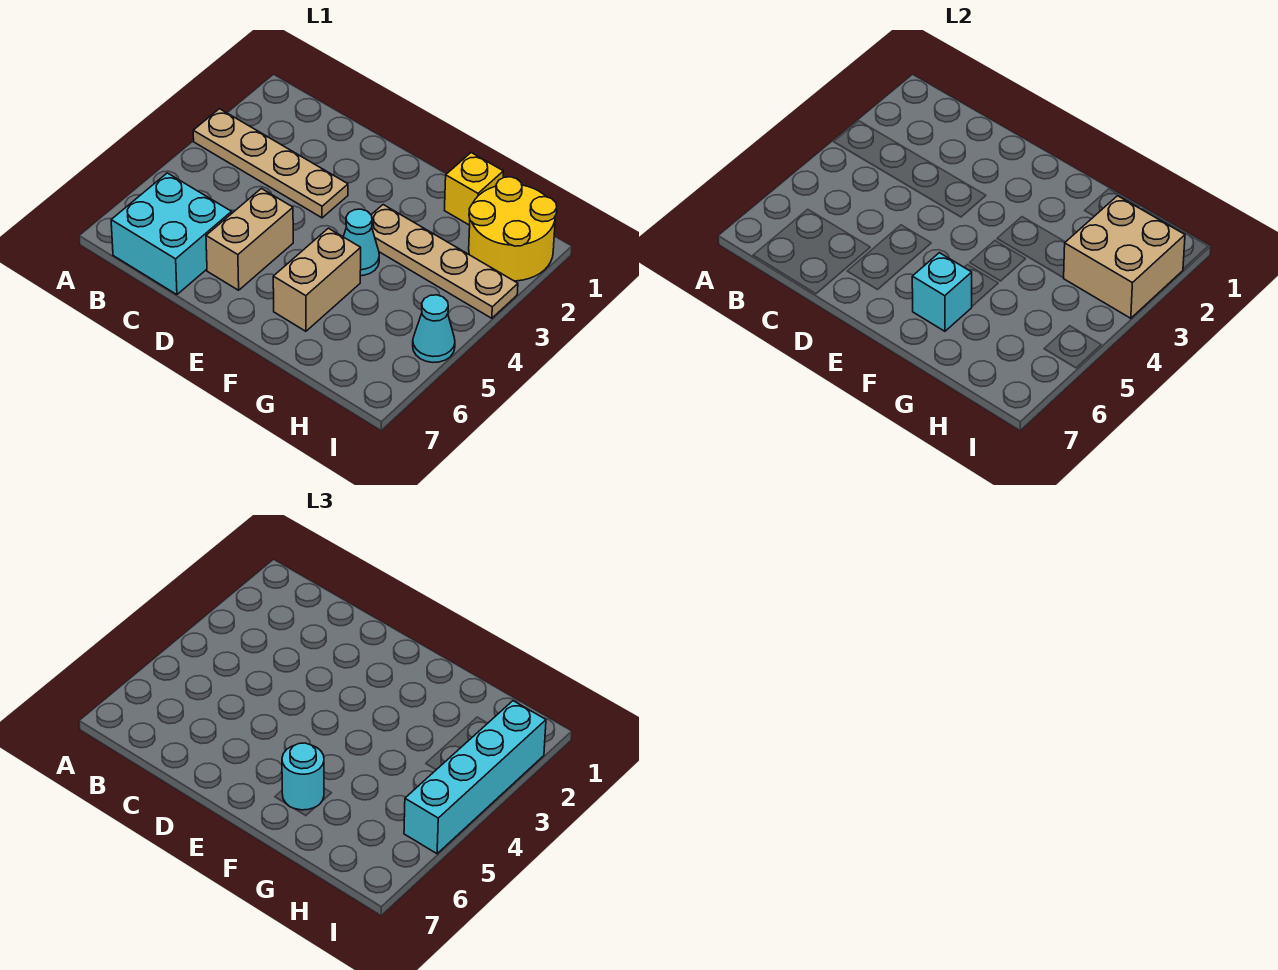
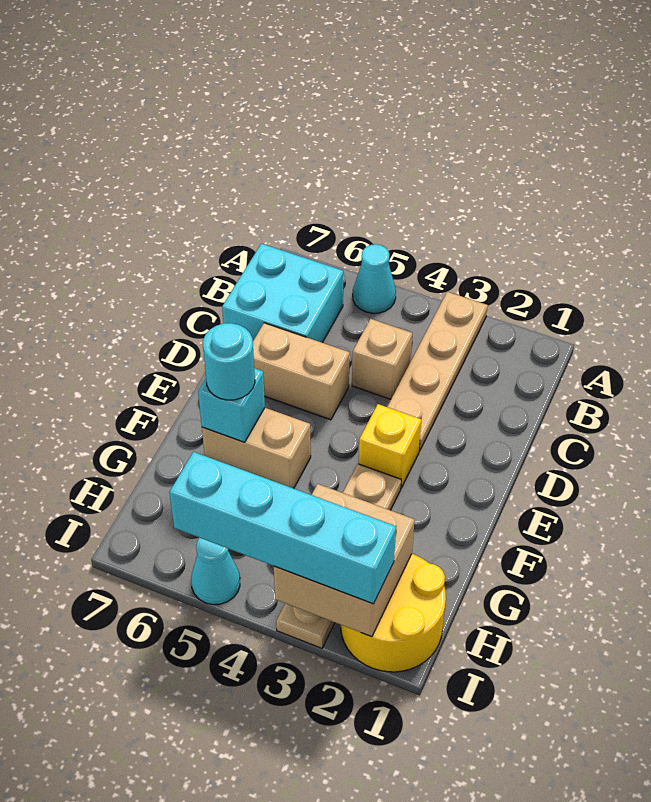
none -> tan 1x1 brick [352,319,412,399]
cyan 1x1 cone [343,209,379,276] -> cyan 1x1 cone moved to [353,244,396,313]
yellow 1x1 brick [445,153,503,225] -> yellow 1x1 brick moved to [359,404,421,488]

